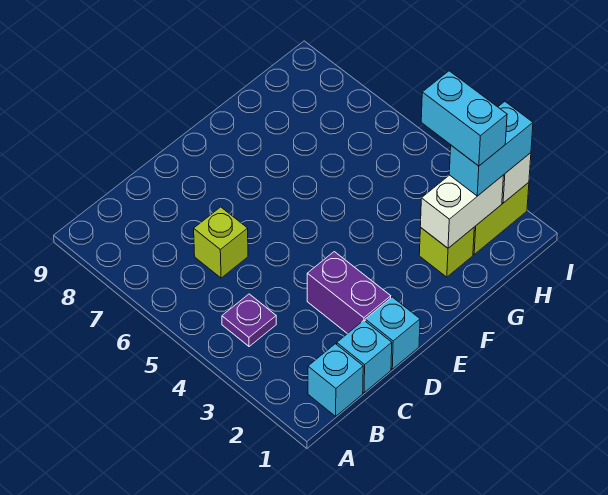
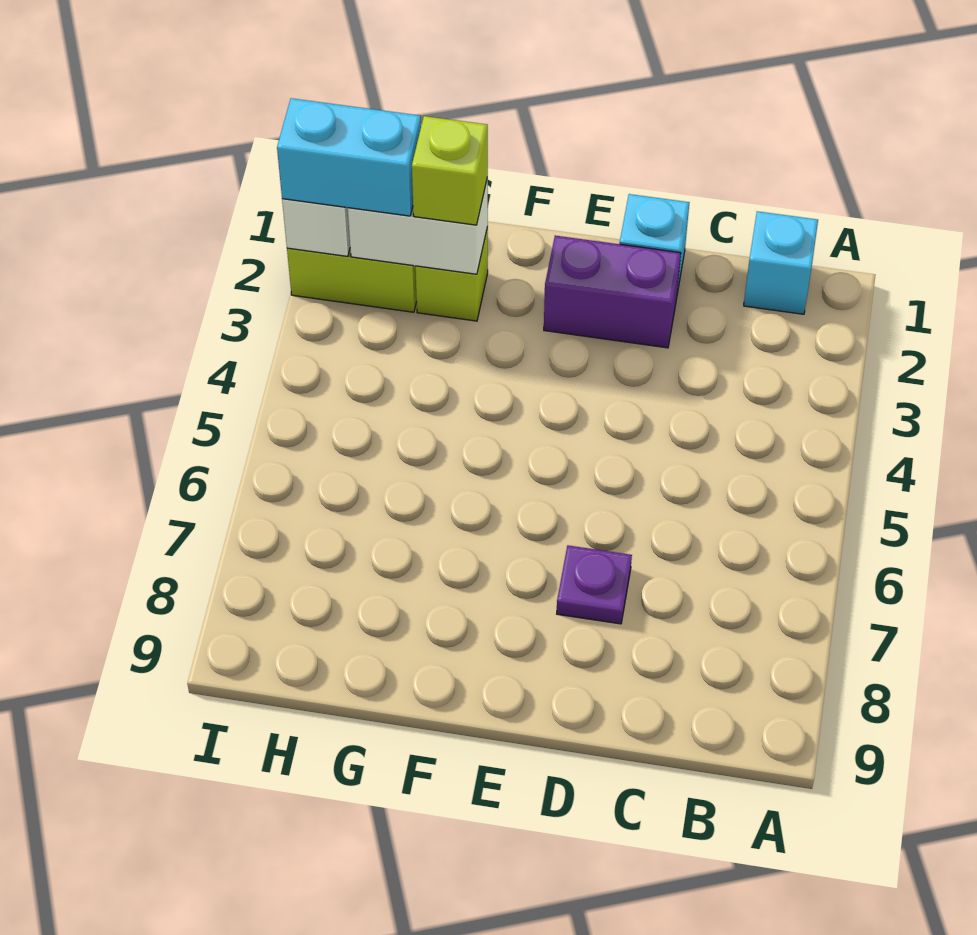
purple 1x1 plate [222,294,276,347] -> purple 1x1 plate moved to [557,545,632,624]
cyan 1x1 brick [337,321,392,393] -> none
lime 1x1 brick [194,207,248,278] -> lime 1x1 brick moved to [412,116,488,225]
purple 1x2 brick [307,252,391,334] -> purple 1x2 brick turned to [544,236,681,348]
cyan 1x2 brick [421,71,507,166] -> none

